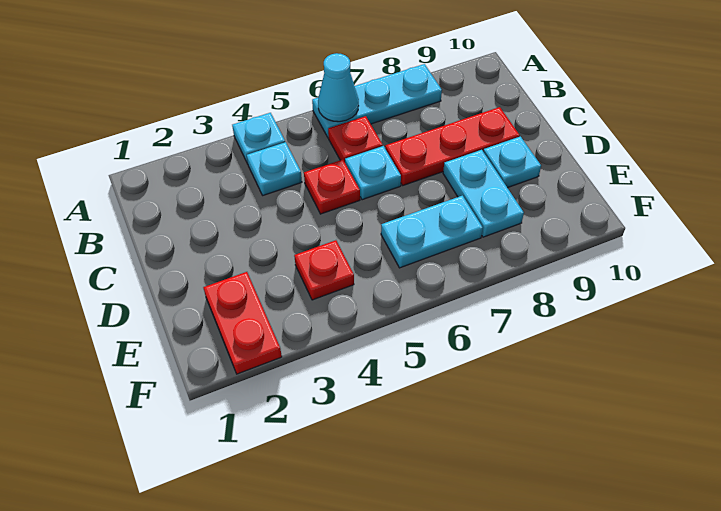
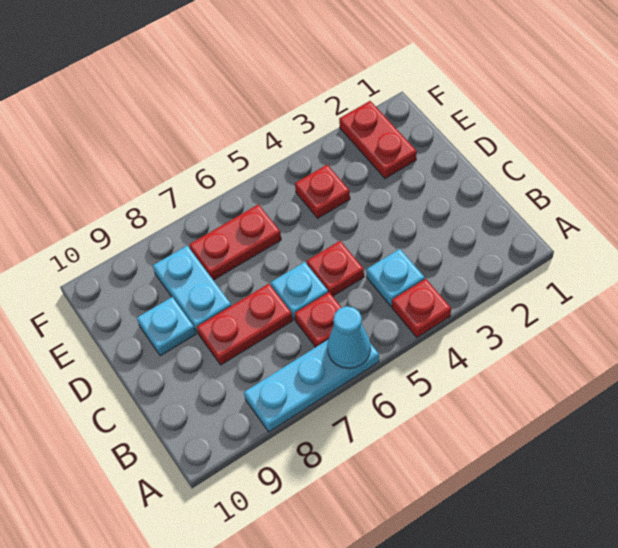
cyan 1x1 plate [232,113,285,164] -> red 1x1 plate [392,279,451,337]
red 1x3 plate [385,107,519,185] -> red 1x2 plate [197,284,293,365]
cyan 1x2 plate [381,196,483,268] -> red 1x2 plate [189,204,281,280]

